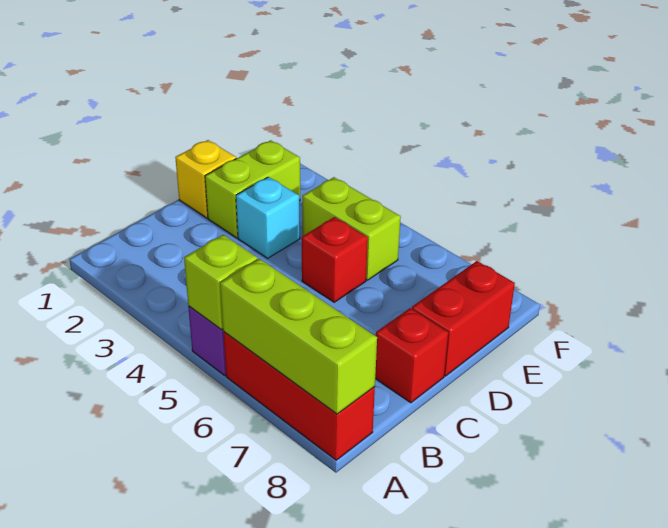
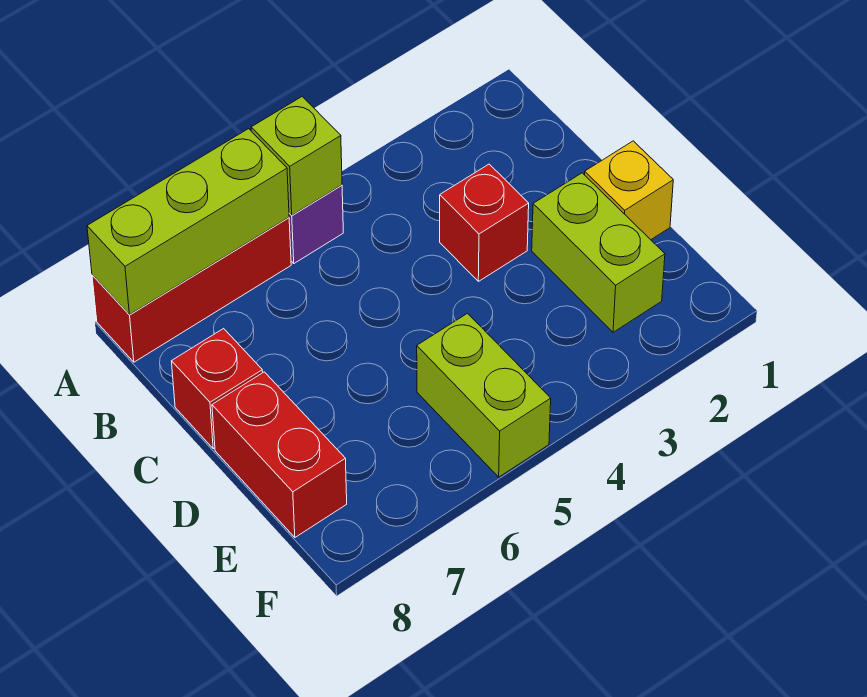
cyan 1x1 brick [236,177,300,258] -> none
red 1x1 brick [302,217,368,302] -> red 1x1 brick moved to [440,164,529,281]
lime 1x2 brick [302,177,401,280] -> lime 1x2 brick turned to [417,313,551,477]

